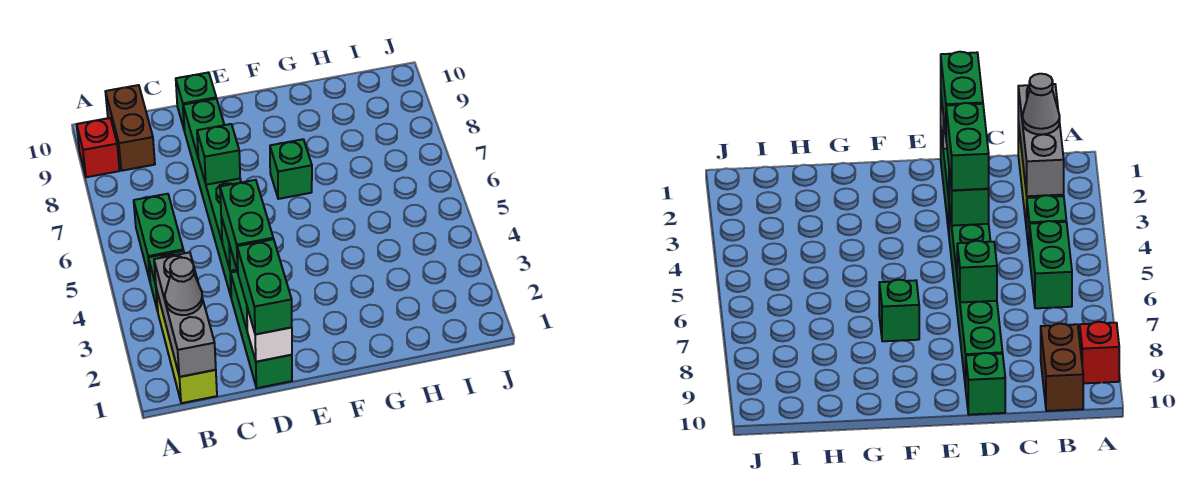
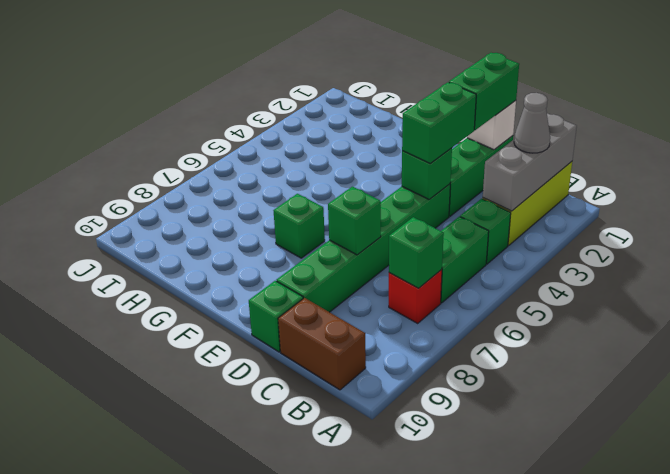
red 1x1 brick [77,118,120,177] -> red 1x1 brick moved to [389,270,442,323]
none -> green 1x1 brick [389,217,444,288]
brown 1x2 brick [105,85,155,171] -> brown 1x2 brick turned to [278,298,366,390]

